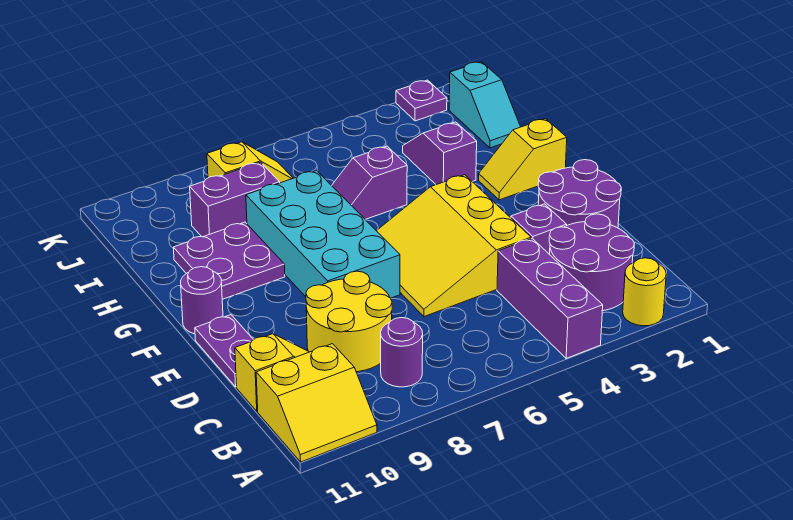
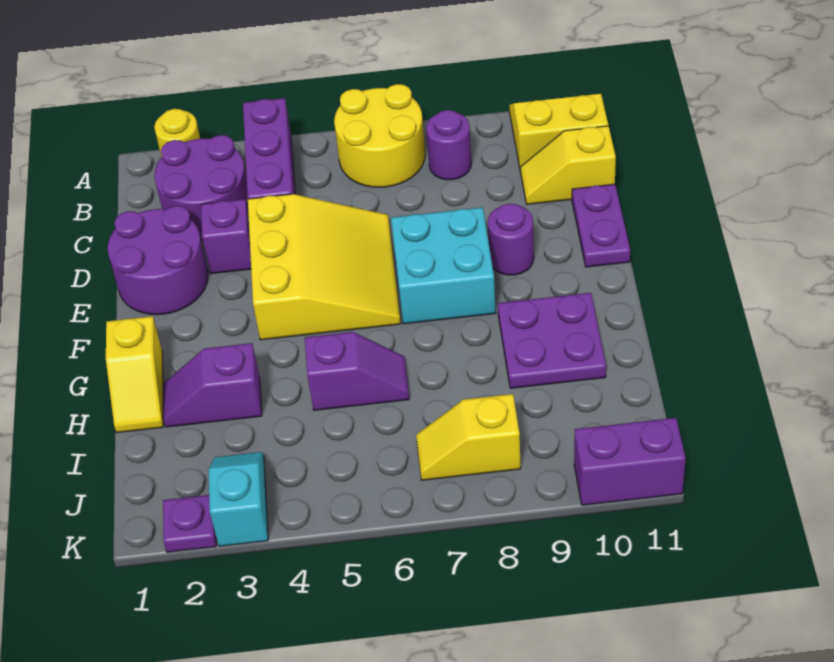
yellow 2x2 round brick [306,271,392,372] -> yellow 2x2 round brick moved to [334,84,425,187]
cyan 2x4 brick [246,171,400,298] -> cyan 2x2 brick [391,207,496,324]
purple 1x1 round brick [181,267,223,334] -> purple 1x1 round brick moved to [488,204,534,275]
yellow 1x2 slope [479,119,567,200] -> yellow 1x2 slope turned to [106,316,163,433]
purple 1x2 slope [403,122,477,185] -> purple 1x2 slope turned to [163,343,262,427]
cyan 1x2 slope [449,62,520,148] -> cyan 1x2 slope moved to [209,452,268,546]
purple 1x2 brick [190,162,280,237] -> purple 1x2 brick moved to [574,418,686,505]

